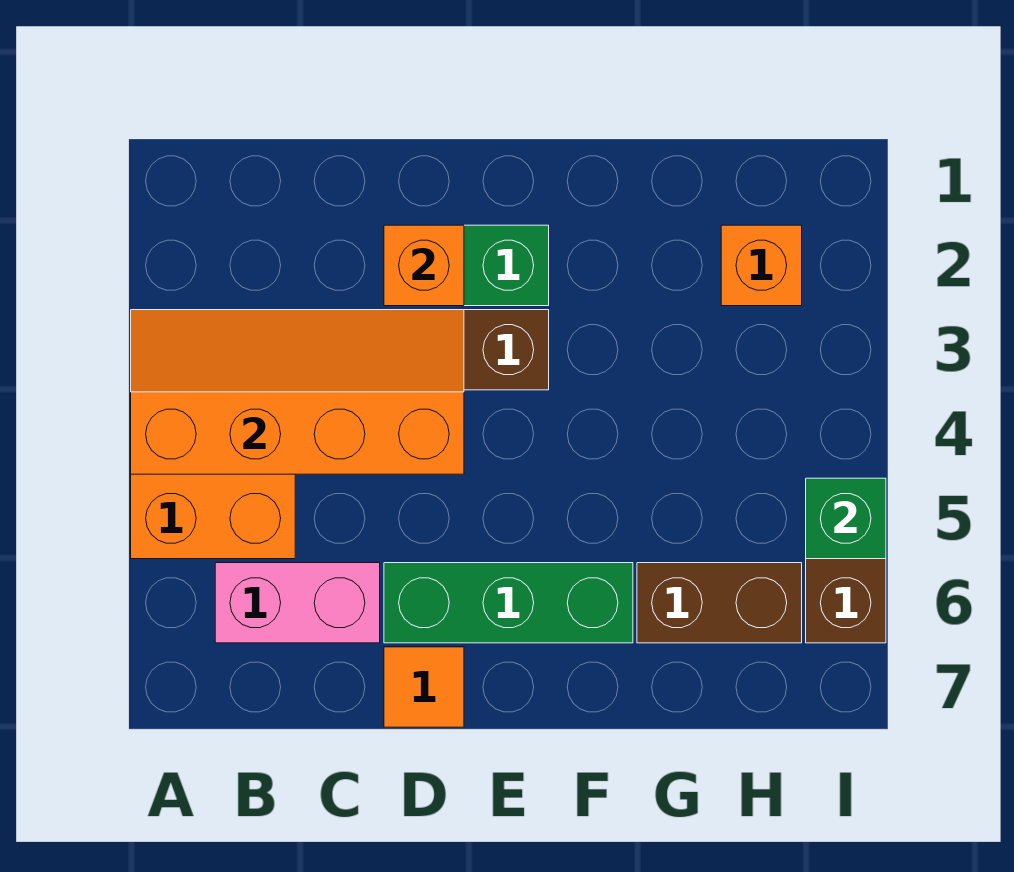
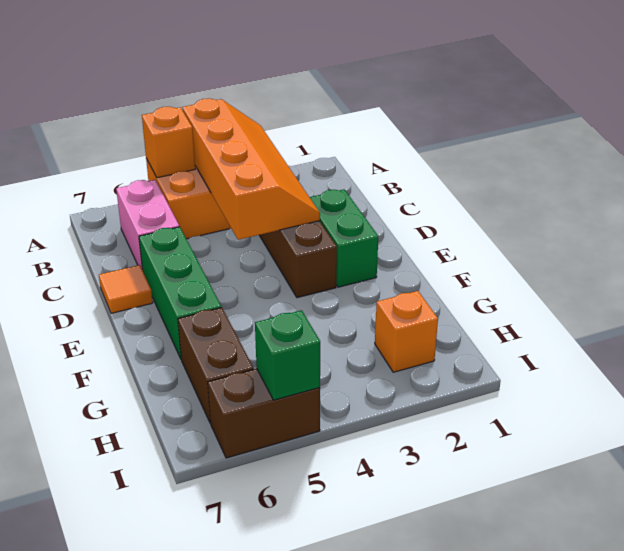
orange 1x1 brick [384,225,464,306] -> orange 1x1 brick moved to [142,107,195,178]

